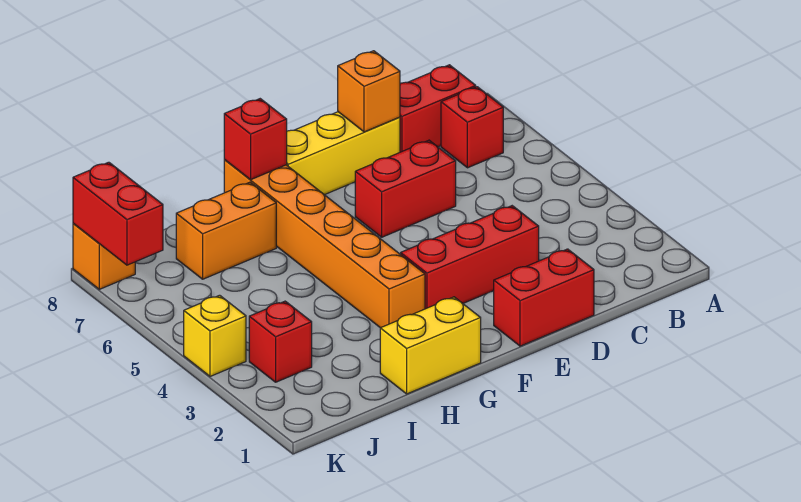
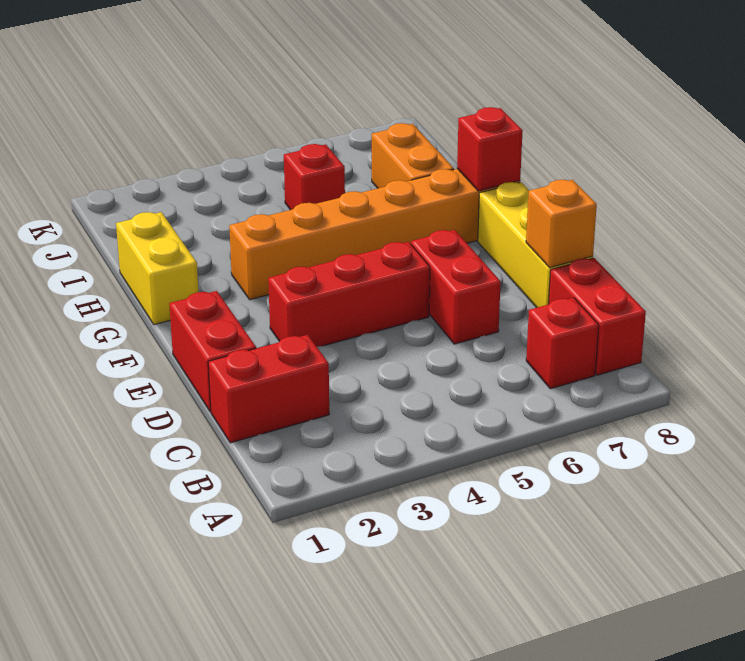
red 1x3 brick [401,206,539,309] -> red 1x3 brick turned to [268,242,430,347]
red 1x1 brick [249,301,312,382] -> red 1x1 brick moved to [284,144,345,210]
yellow 1x1 brick [184,295,246,376] -> none
red 1x2 brick [73,162,163,265] -> red 1x2 brick moved to [208,335,329,443]
orange 1x1 brick [73,223,135,289] -> none

